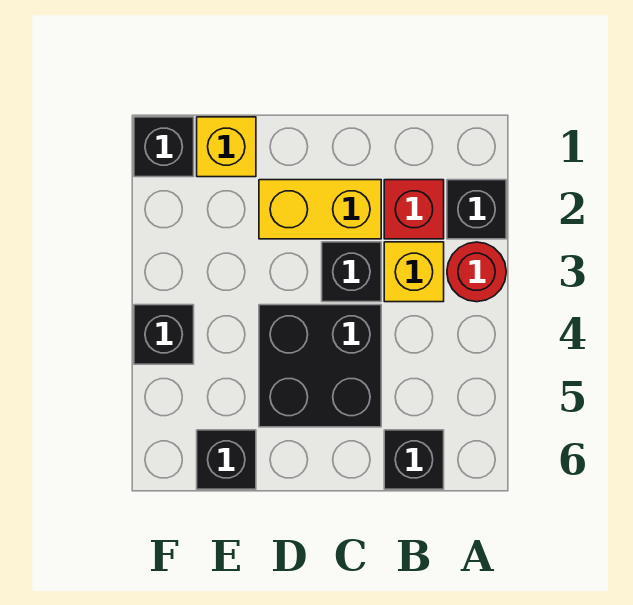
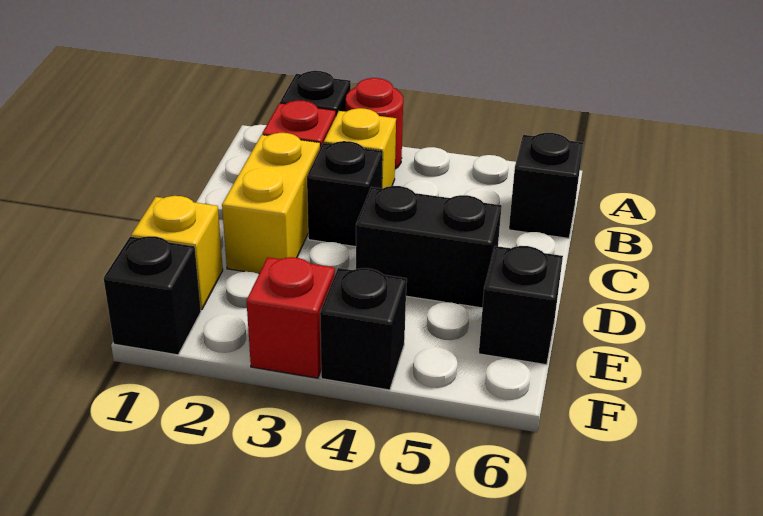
black 2x2 brick [259,305,381,427] -> black 1x2 brick [356,186,502,308]
none -> red 1x1 brick [246,257,335,378]

